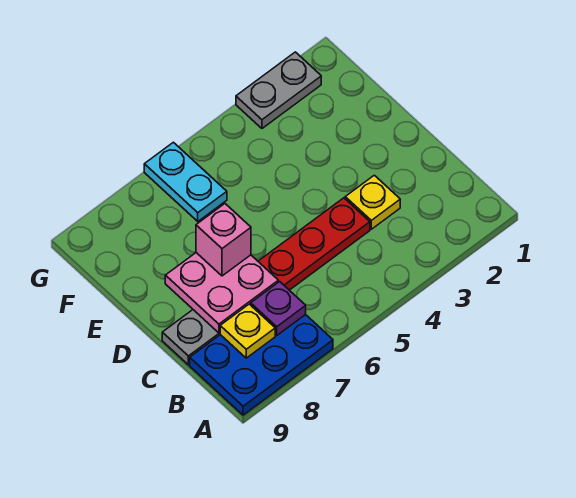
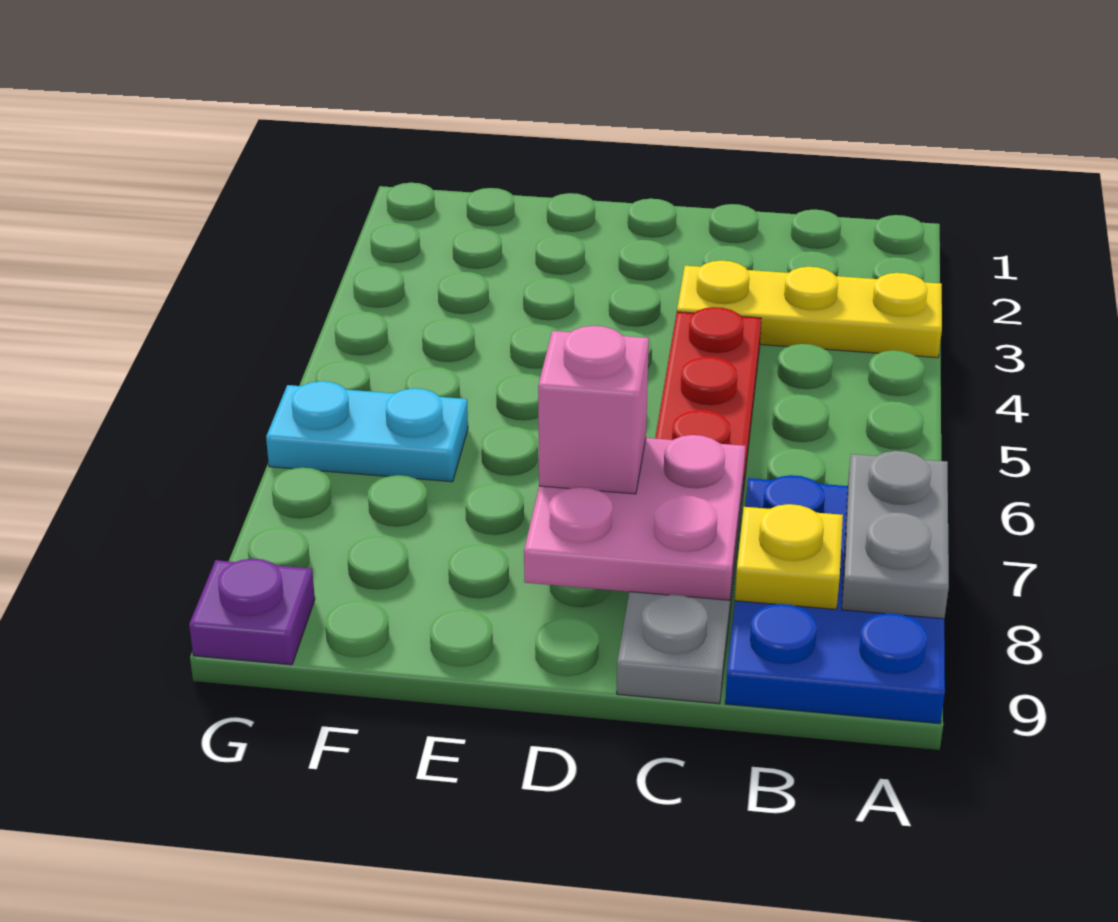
purple 1x1 plate [251,282,306,335] -> purple 1x1 plate moved to [189,559,315,665]
yellow 1x1 plate [345,175,400,229] -> yellow 1x3 plate [677,260,942,358]
grey 1x2 plate [236,52,321,128] -> grey 1x2 plate moved to [842,451,949,619]

